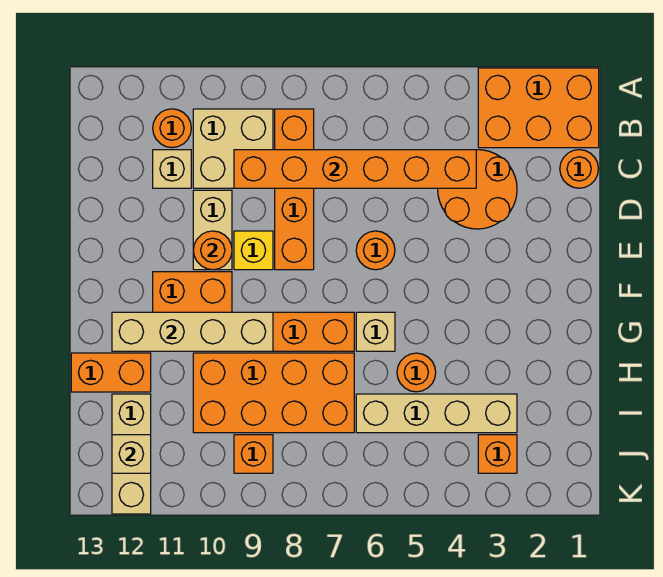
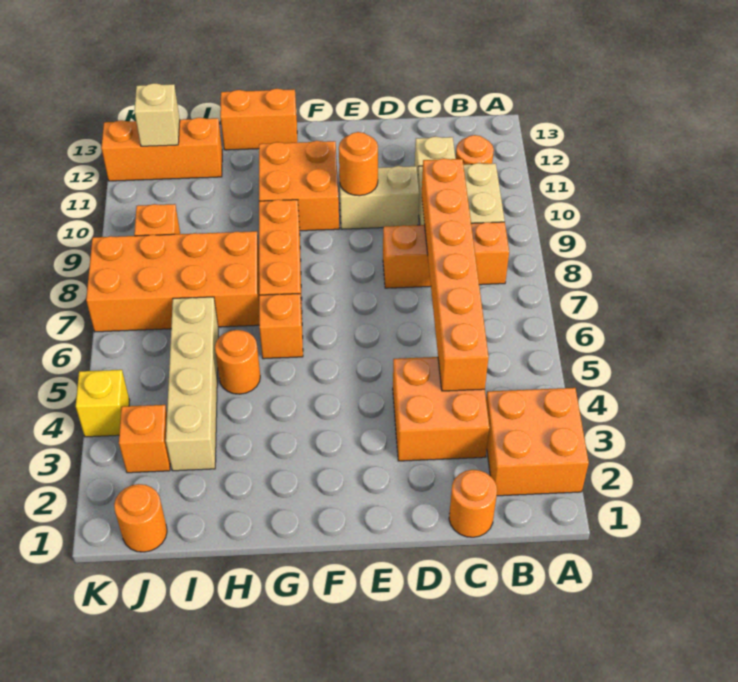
orange 2x3 brick [478,68,599,148] -> orange 2x2 brick [486,388,589,496]
orange 1x4 brick [275,109,314,270] -> orange 1x3 brick [383,222,509,288]
orange 2x2 round brick [438,150,517,229] -> orange 2x2 brick [393,357,490,461]
orange 1x1 round brick [356,231,395,270] -> orange 1x1 round brick moved to [114,484,167,552]
yellow 1x1 brick [234,231,273,270] -> yellow 1x1 brick moved to [76,370,130,437]
tan 1x1 brick [356,312,395,351] -> orange 1x1 brick [259,294,303,359]
tan 1x4 brick [112,312,273,351] -> none
orange 2x4 brick [193,353,354,433] -> orange 2x4 brick turned to [86,231,259,332]
orange 1x2 brick [71,353,151,392] -> orange 1x2 brick turned to [220,89,297,150]
tan 1x3 brick [112,394,151,514] -> orange 1x3 brick [101,118,222,181]

